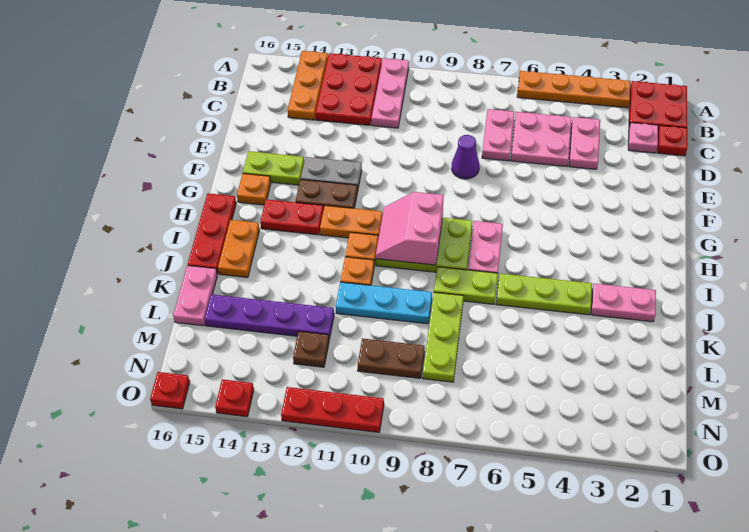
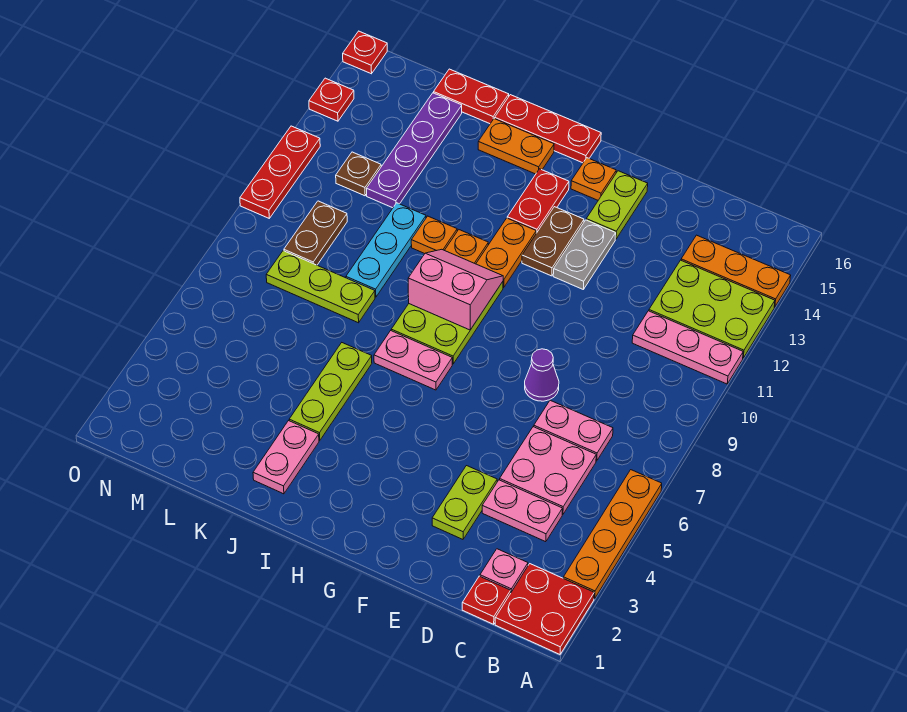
red 2x3 plate [315,53,382,125] -> lime 2x3 plate [649,260,775,358]
lime 1x2 plate [434,267,498,304] -> lime 1x2 plate moved to [432,466,497,539]
pink 1x2 plate [173,265,217,326] -> red 1x2 plate [434,69,509,124]

